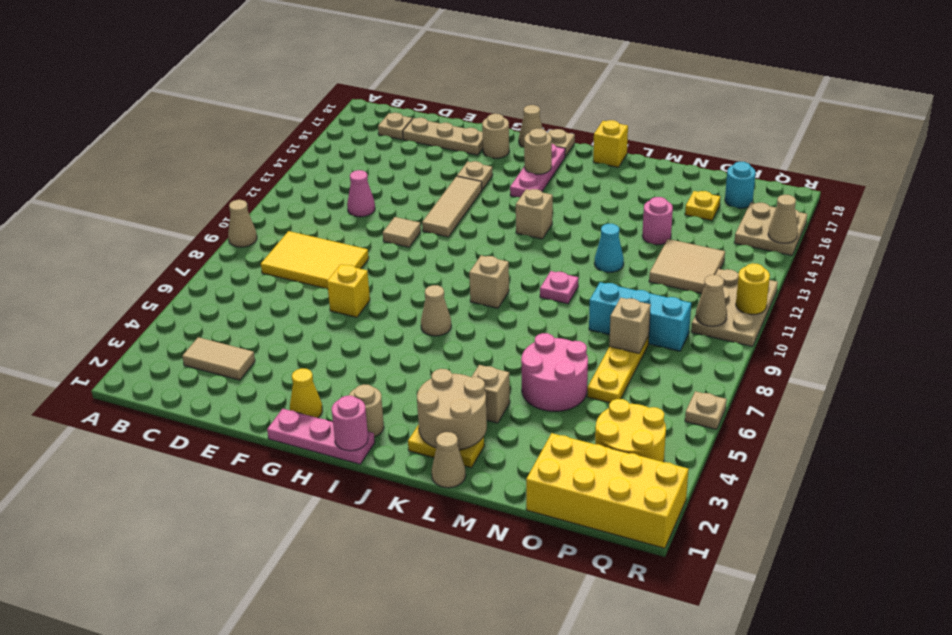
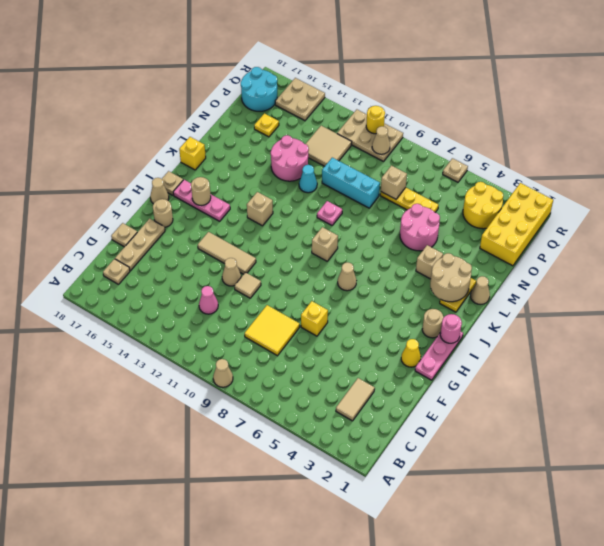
yellow 2x3 tile [261,231,369,289] -> yellow 2x2 tile [245,305,300,356]
tan 1x1 plate [457,161,493,190] -> tan 1x1 plate moved to [111,223,137,247]
cyan 1x3 brick [589,282,691,351] -> cyan 1x3 brick turned to [322,158,380,208]
pink 1x1 round brick [642,197,673,245] -> pink 2x2 round brick [271,135,309,181]
cyan 1x1 round brick [725,162,756,208] -> cyan 2x2 round brick [241,67,277,111]
tan 1x1 cone [768,195,798,243] -> tan 1x1 cone moved to [222,258,241,286]

